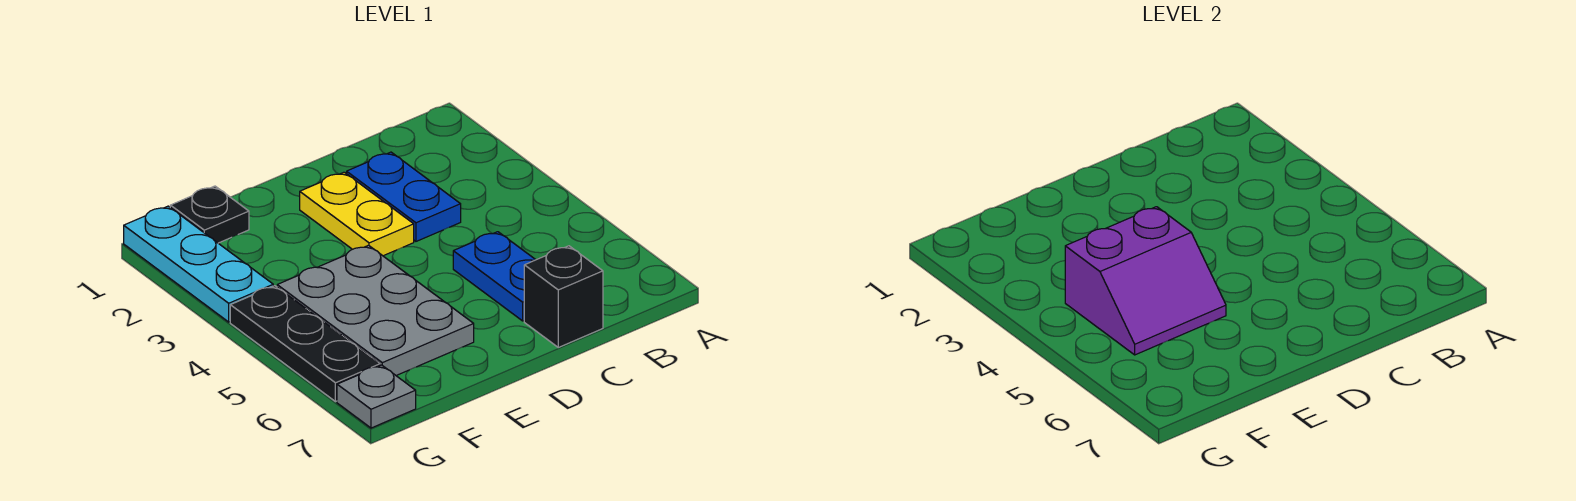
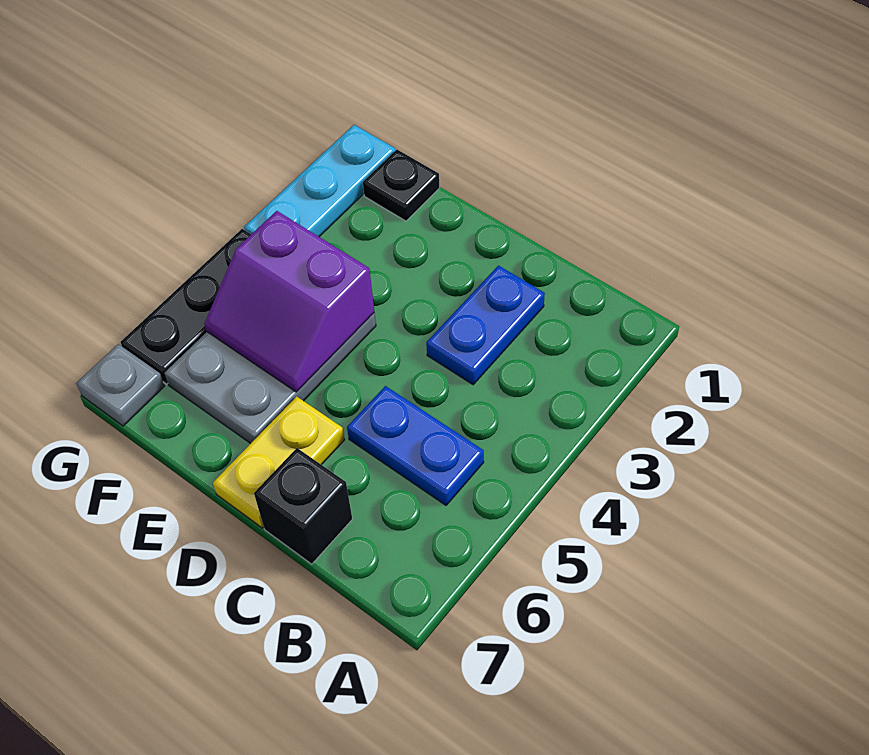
blue 1x2 plate [453,232,535,321] -> blue 1x2 plate turned to [347,386,484,505]
yellow 1x2 plate [300,172,414,256] -> yellow 1x2 plate moved to [213,396,345,528]

